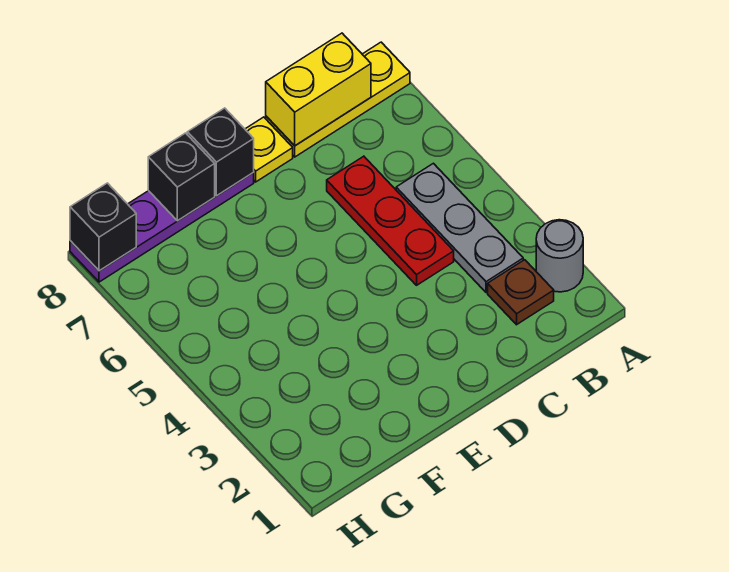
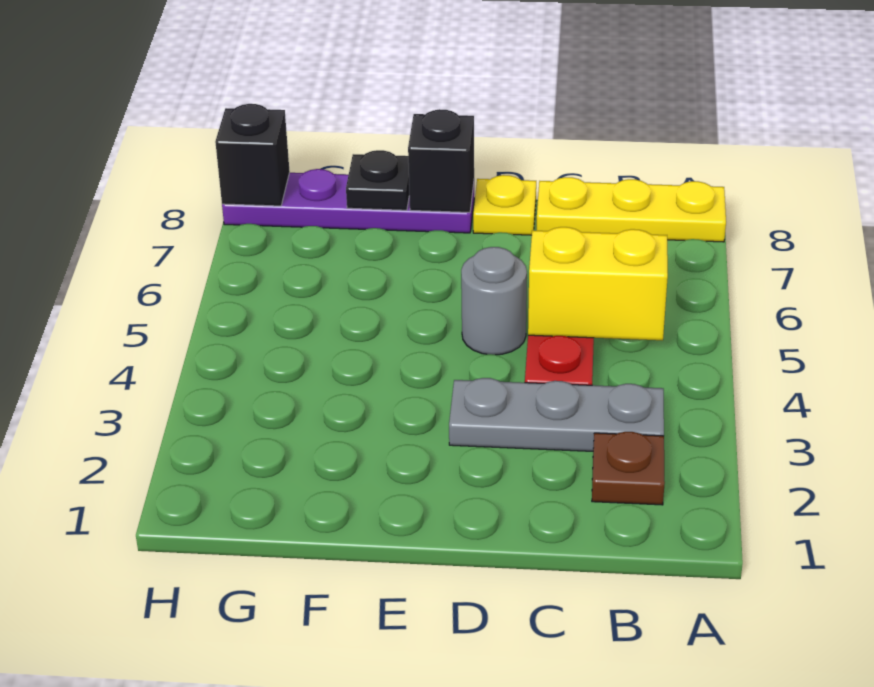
grey 1x1 round brick [536,220,583,292] -> grey 1x1 round brick moved to [461,247,527,355]
grey 1x3 plate [396,163,523,293] -> grey 1x3 plate turned to [449,378,664,451]
yellow 1x2 brick [266,33,371,146] -> yellow 1x2 brick moved to [528,227,668,340]
black 1x1 brick [148,133,215,221] -> black 1x1 plate [346,150,409,210]

